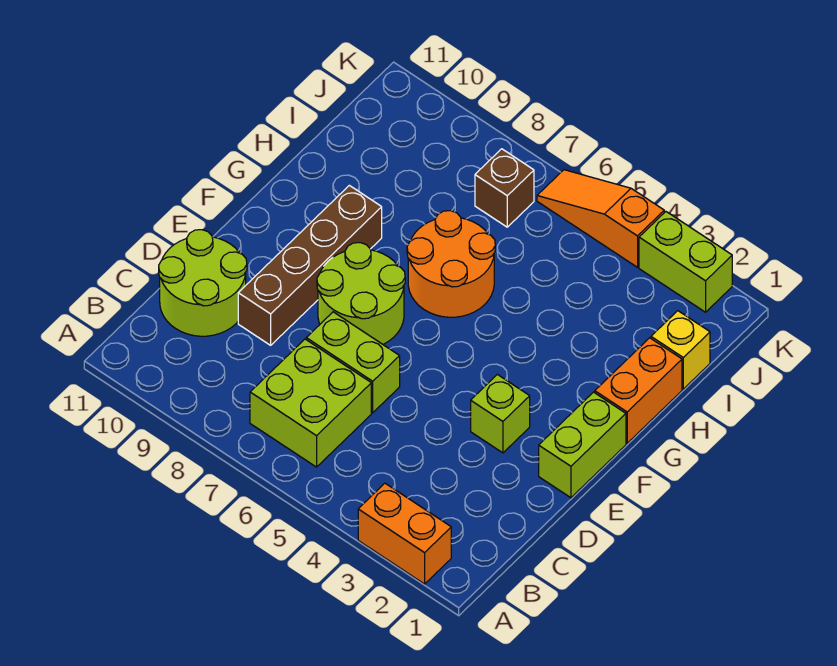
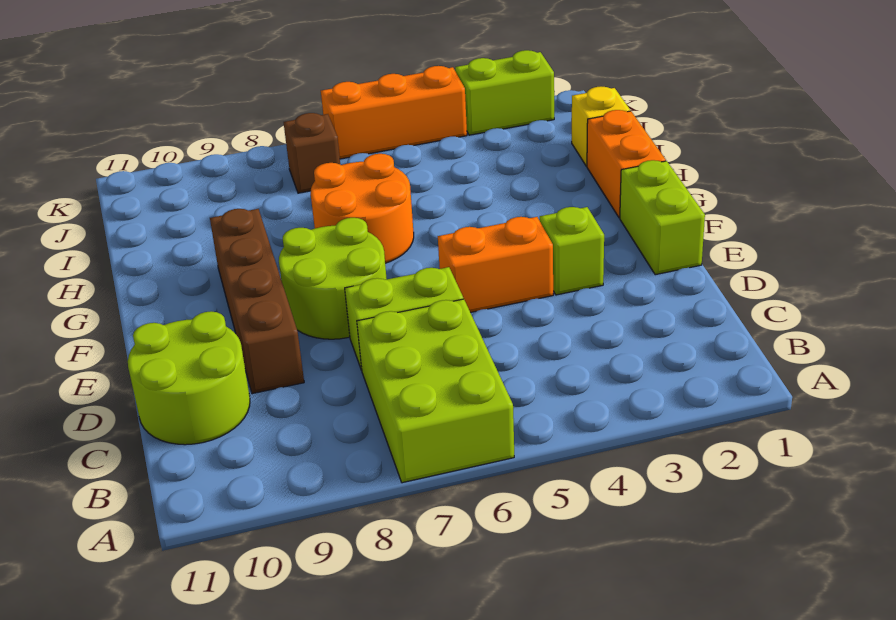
orange 1x2 brick [358,483,451,584] -> orange 1x2 brick moved to [438,217,553,312]
lime 2x2 brick [250,339,371,467] -> lime 2x3 brick [357,299,514,483]
orange 1x3 slope [537,170,664,267] -> orange 1x3 brick [321,66,467,159]

